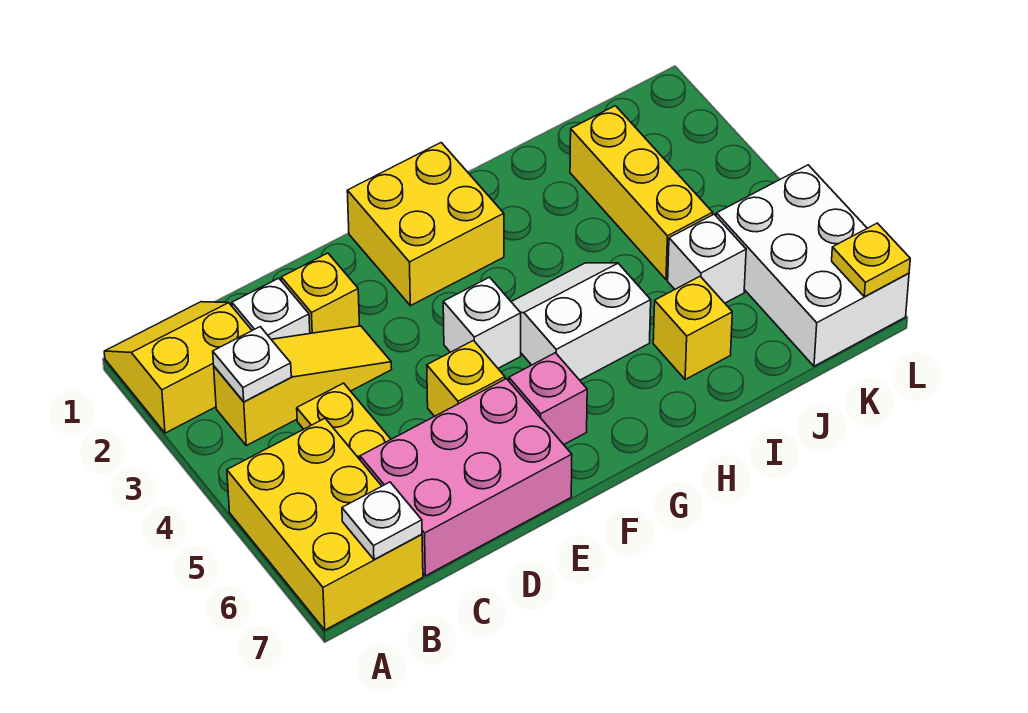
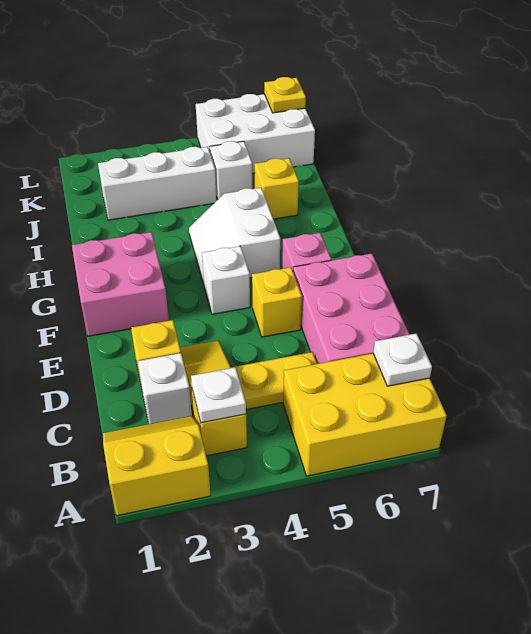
yellow 2x2 slope [104,302,252,433] -> yellow 2x2 slope turned to [103,416,211,516]
yellow 2x2 brick [347,143,504,306] -> pink 2x2 brick [72,232,169,336]
yellow 1x3 brick [570,106,713,280] -> white 1x3 brick [98,147,217,220]

